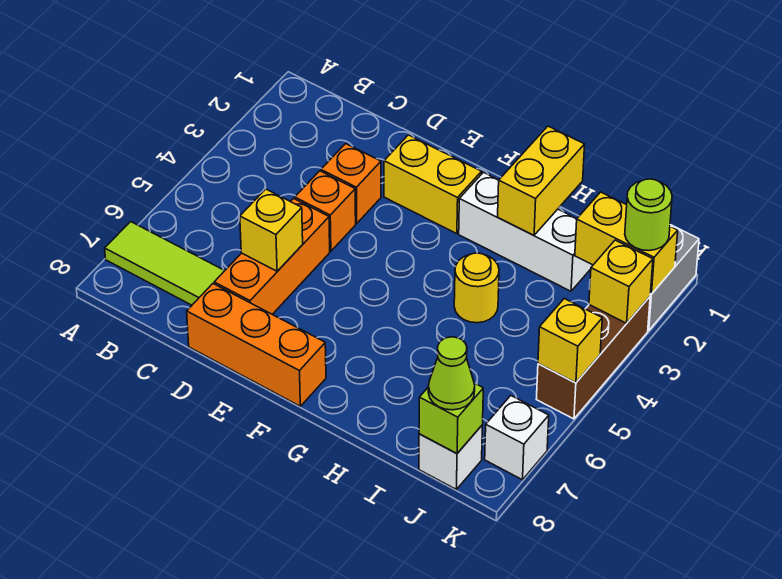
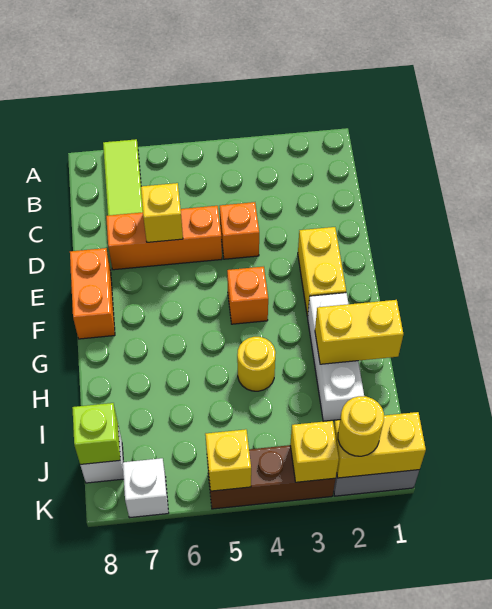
orange 1x1 brick [321,144,381,223] -> orange 1x1 brick moved to [227,267,268,324]
orange 1x3 brick [187,284,326,406] -> orange 1x2 brick [70,248,115,339]
yellow 1x2 brick [575,192,678,294] -> yellow 1x2 brick turned to [334,412,426,478]
lime 1x1 cone [428,337,475,410] -> none
lime 1x1 round brick [625,179,672,251] -> yellow 1x1 round brick [338,396,384,456]

